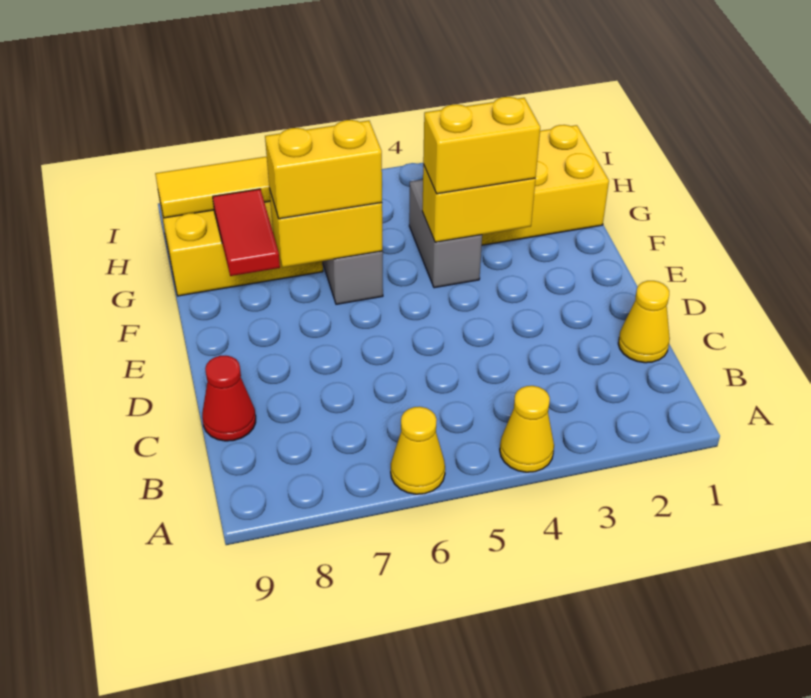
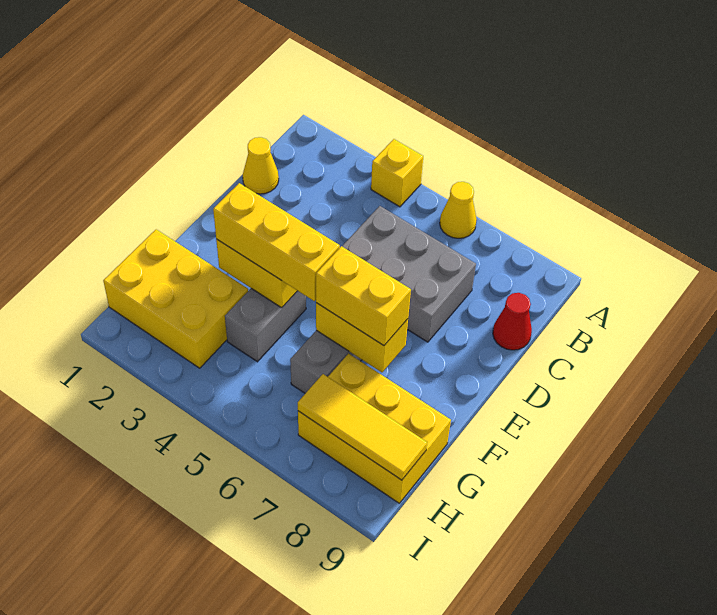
yellow 1x1 cone [500,386,554,472] -> yellow 1x1 brick [371,139,423,207]
none -> grey 2x3 brick [342,206,476,342]
yellow 1x2 brick [423,97,540,194] -> yellow 1x3 brick [213,183,340,301]
red 1x2 tile [213,189,280,276] -> none

